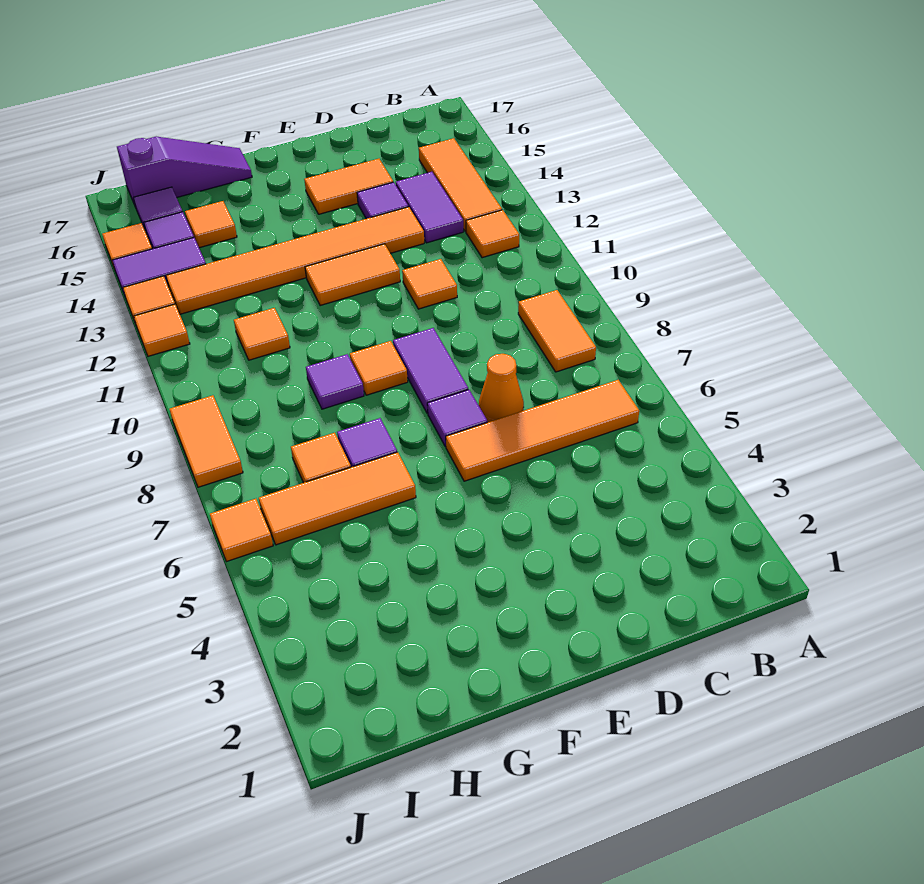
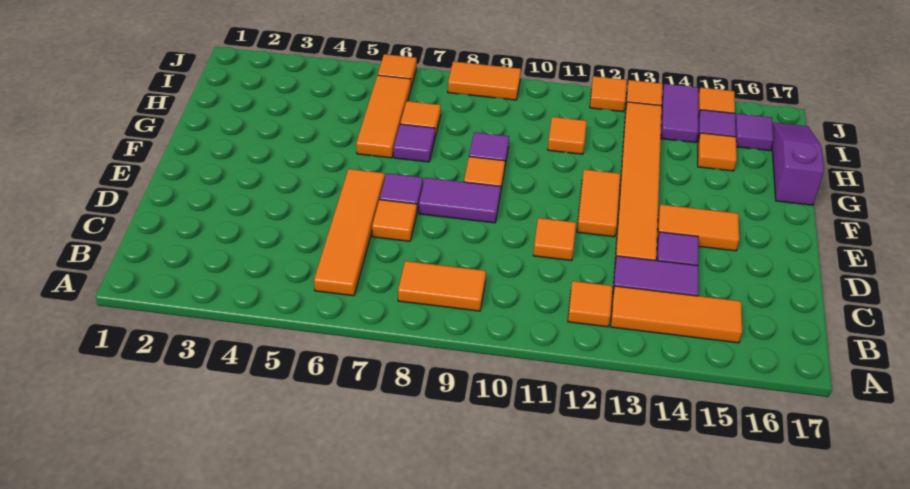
orange 1x1 cone [479,354,524,422] -> orange 1x1 tile [372,200,417,241]
orange 1x2 tile [304,159,393,214] -> orange 1x2 tile turned to [657,205,739,251]
purple 1x3 slope [117,137,252,207] -> purple 1x3 slope turned to [772,122,824,205]

